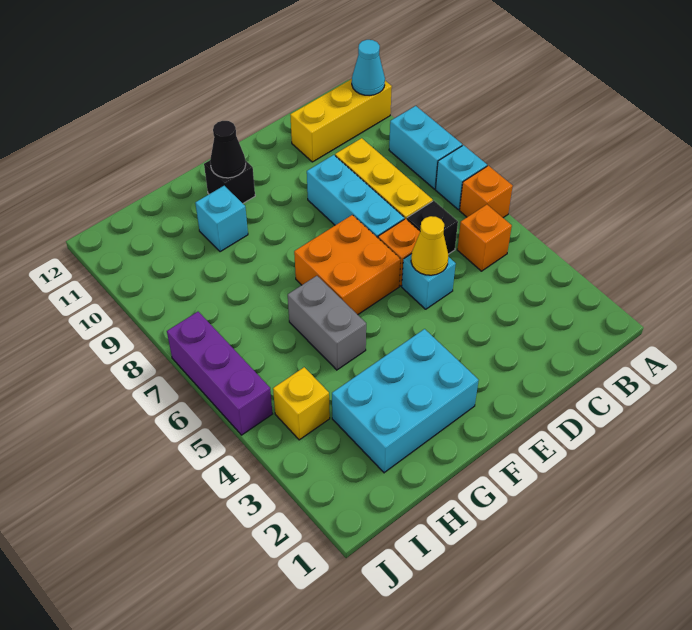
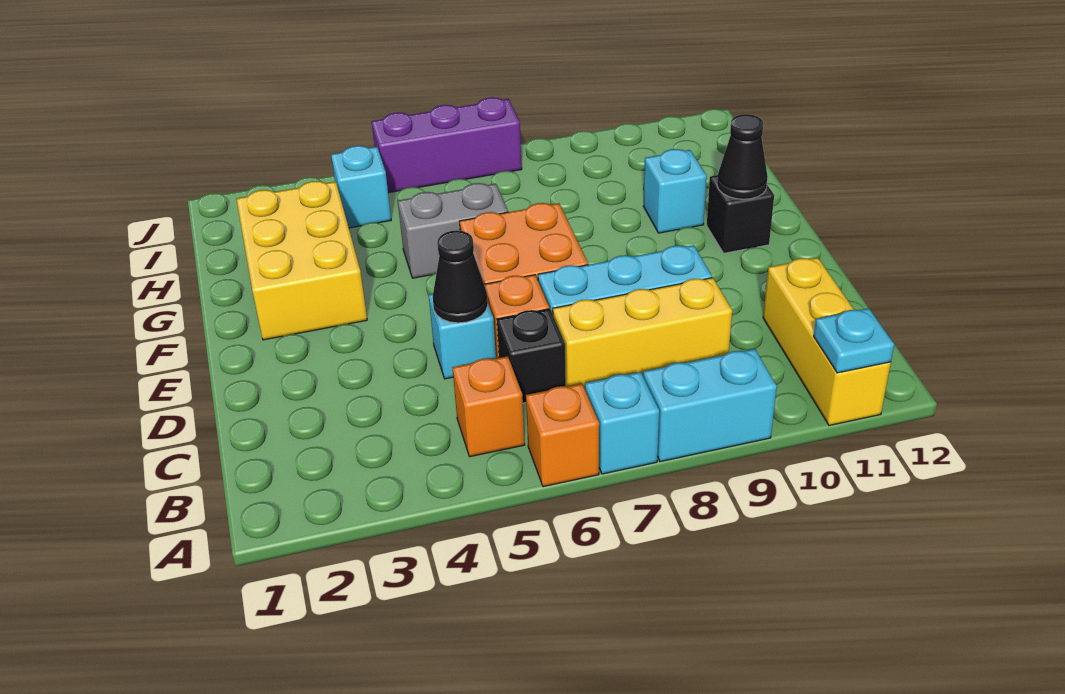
cyan 1x1 cone [352,40,385,96] -> cyan 1x1 plate [814,308,894,373]
yellow 1x1 cone [411,216,448,275] -> black 1x1 cone [433,230,488,323]
cyan 2x3 brick [332,329,479,473] -> yellow 2x3 brick [237,181,367,340]
yellow 1x1 brick [273,367,330,440] -> cyan 1x1 brick [331,146,391,228]

